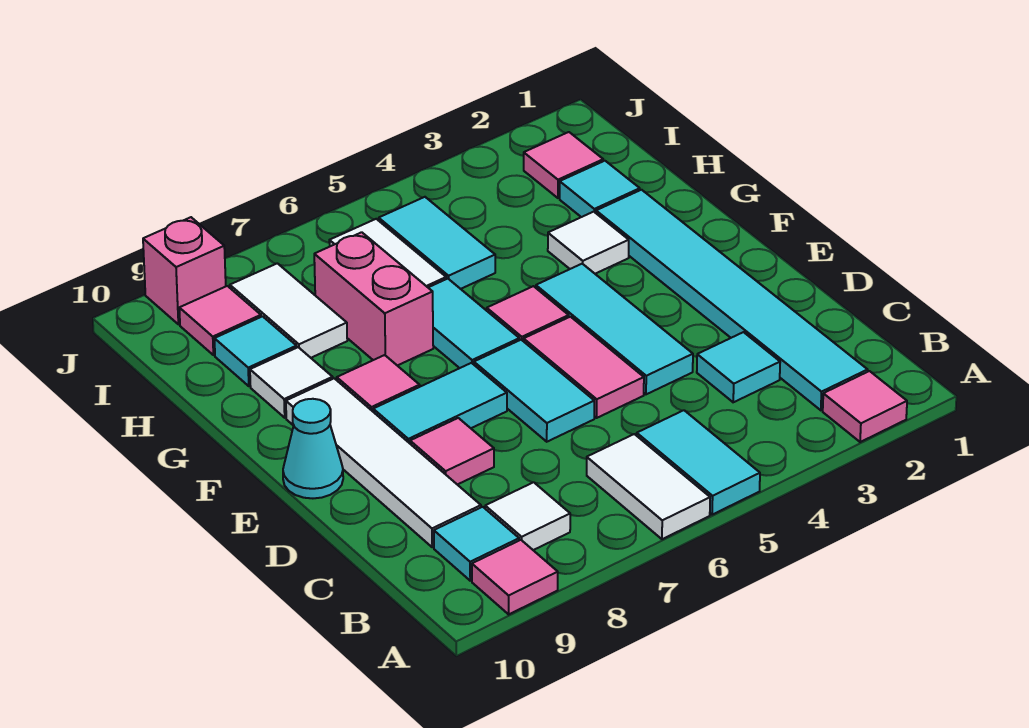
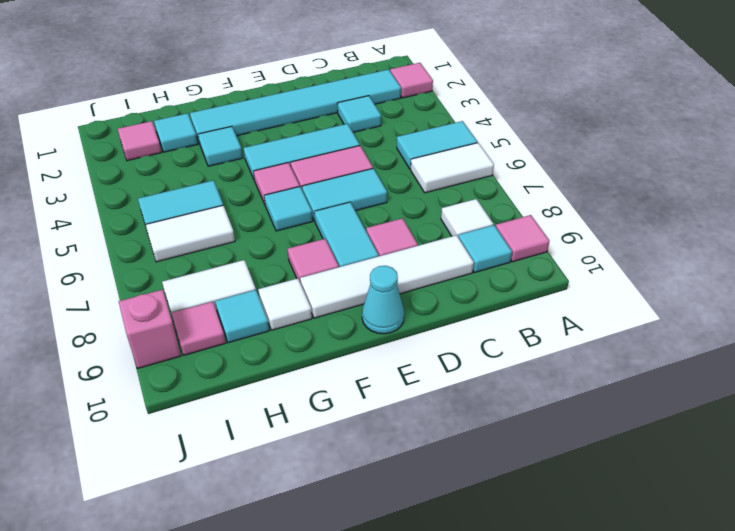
cyan 1x2 tile [428,279,519,368] -> cyan 1x1 tile [264,187,313,231]
white 1x1 tile [548,212,629,274] -> cyan 1x1 tile [198,126,243,166]
pink 1x2 brick [314,232,433,366] -> none

